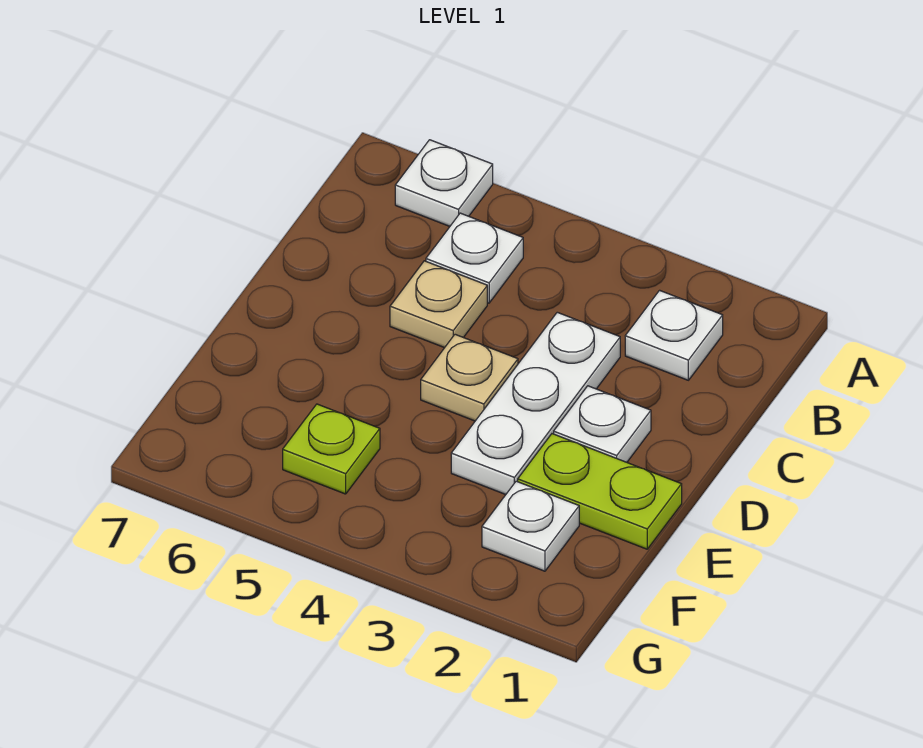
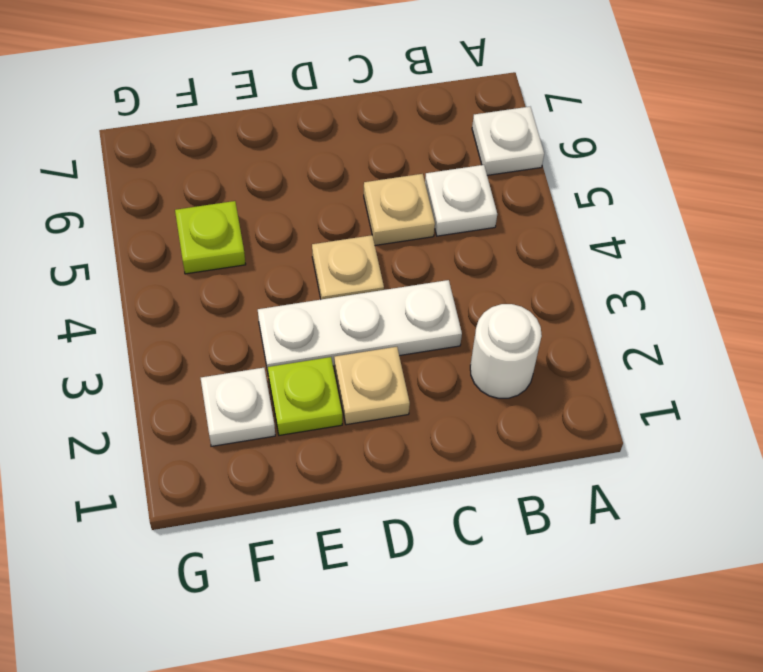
white 1x1 plate [625,290,723,380] -> white 1x1 round brick [470,304,542,398]
white 1x1 plate [554,386,651,462] -> tan 1x1 plate [334,347,410,425]
lime 1x2 plate [518,434,682,549] -> lime 1x1 plate [268,357,342,435]

